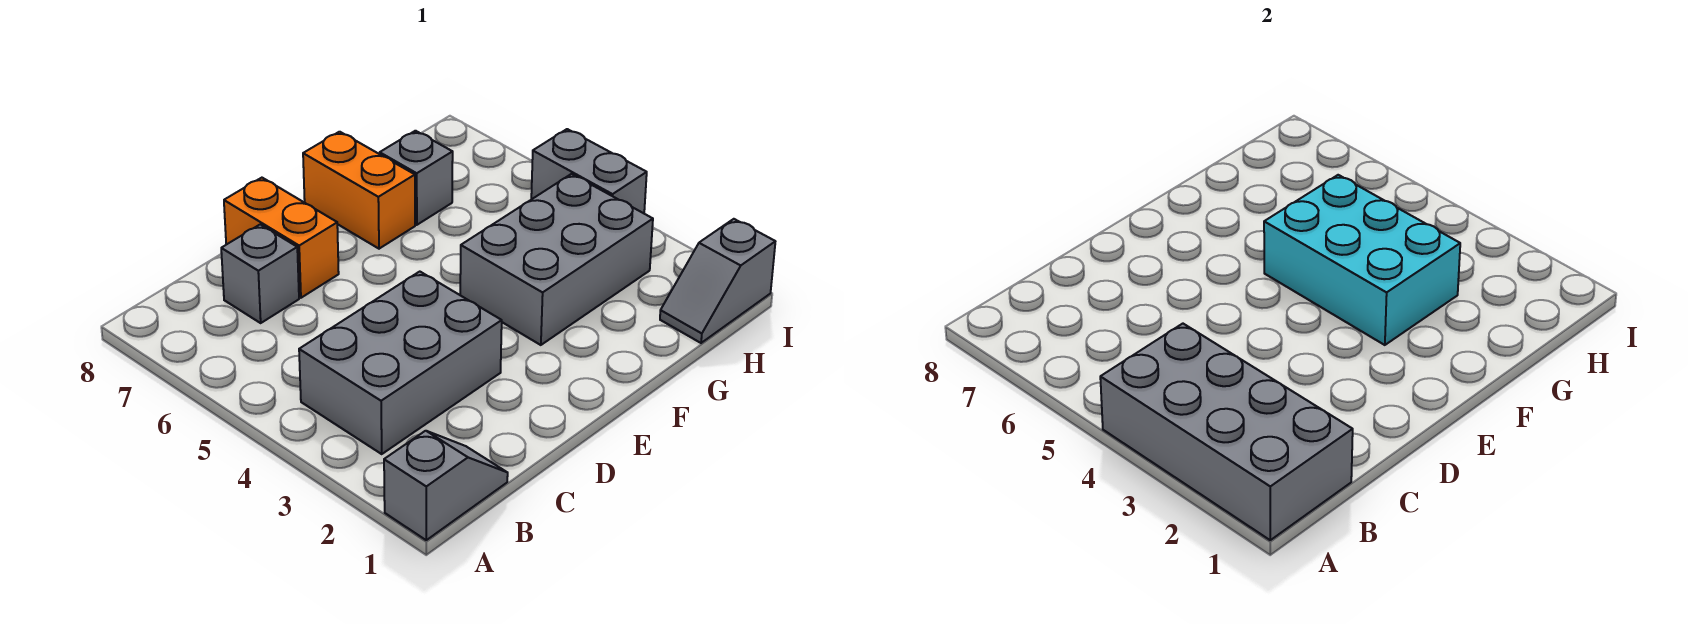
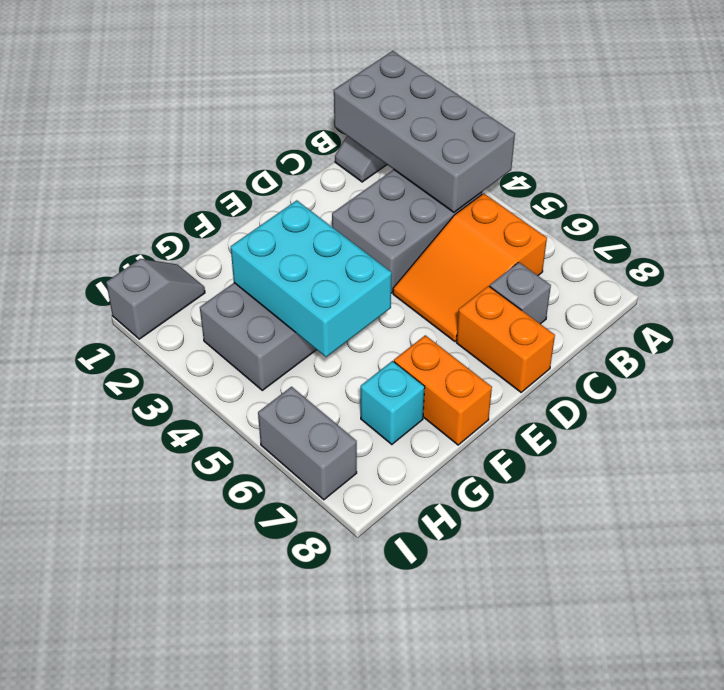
none -> orange 2x3 slope [393,193,547,341]
grey 1x1 brick [380,131,453,225] -> cyan 1x1 brick [361,361,425,445]
grey 1x2 brick [531,129,647,213] -> grey 1x2 brick moved to [258,387,357,500]

